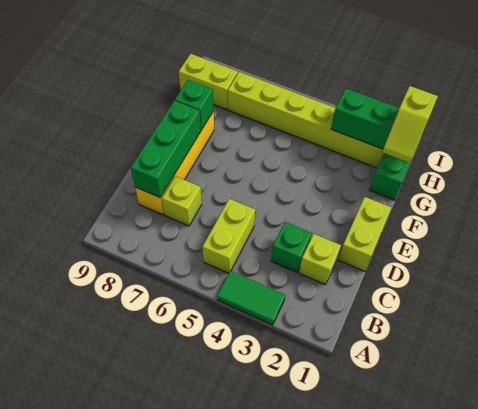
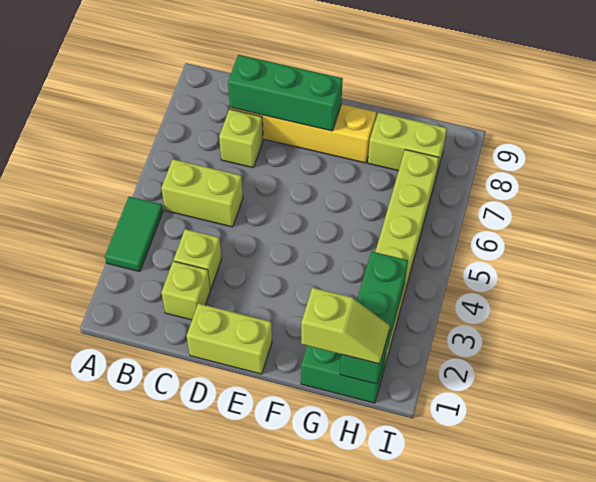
green 1x1 brick [271,222,312,272] -> lime 1x1 brick [174,229,222,289]
green 1x1 brick [175,80,214,130] -> none
lime 1x2 slope [382,86,438,163] -> lime 1x2 slope turned to [301,288,390,364]
lime 1x2 brick [179,54,238,110] -> lime 1x2 brick turned to [368,112,447,176]

